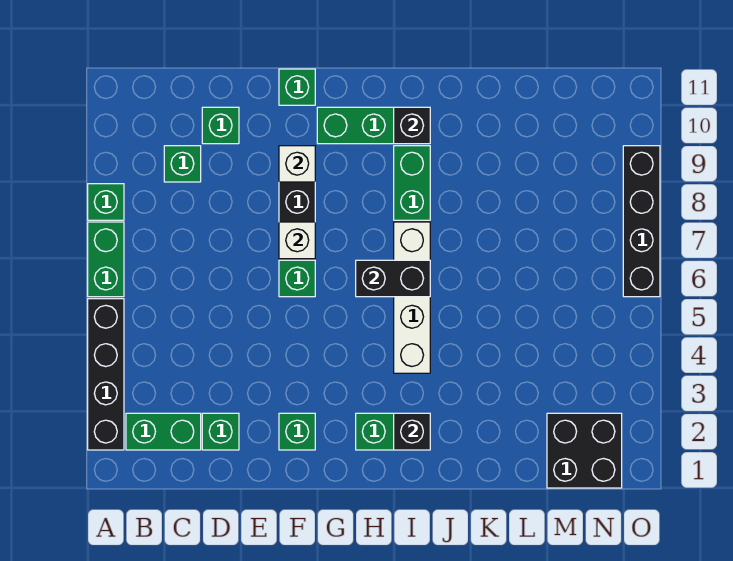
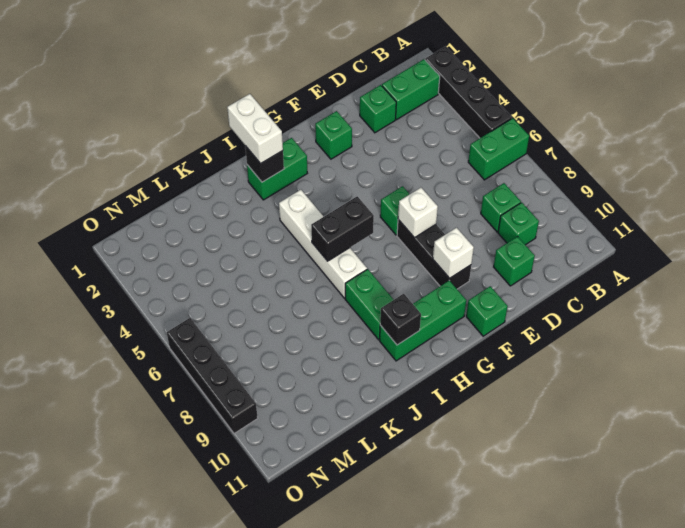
green 1x2 brick [88,222,124,297] -> green 1x2 brick turned to [468,118,529,180]
green 1x1 brick [88,184,124,220] -> green 1x1 brick moved to [481,183,521,232]
none -> white 1x2 brick [227,94,283,164]
black 2x2 brick [547,413,622,488] -> none

